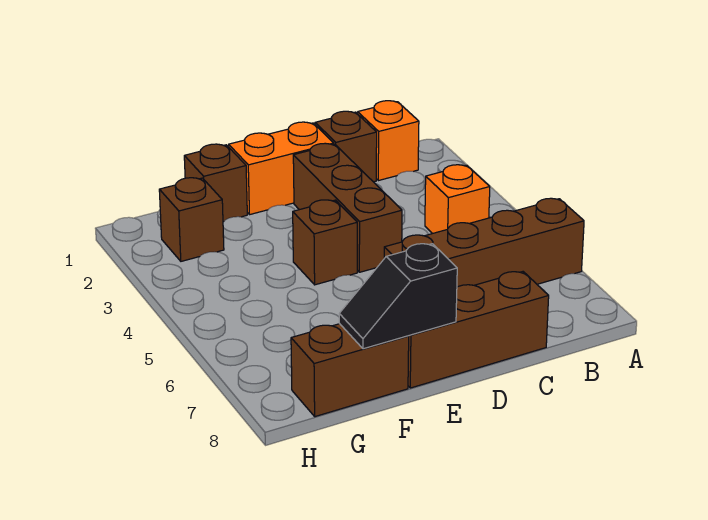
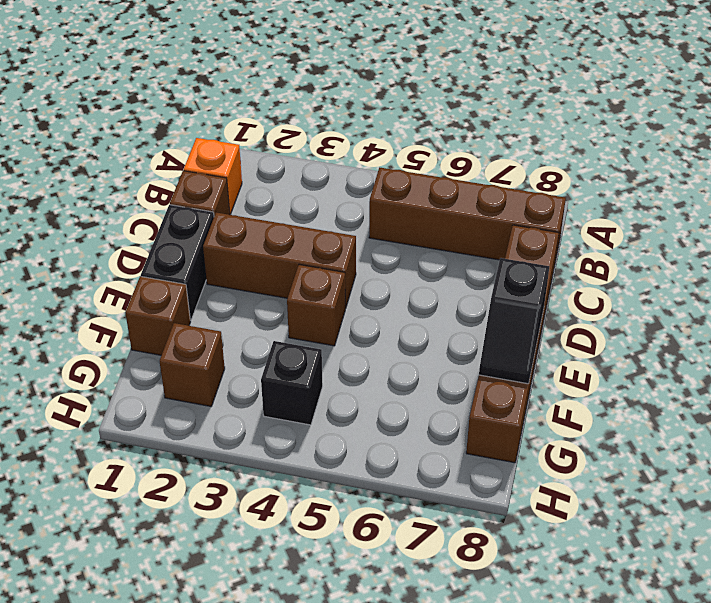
brown 1x4 brick [384,198,584,287] -> brown 1x4 brick turned to [369,167,566,261]
orange 1x1 brick [425,165,490,234] -> none
orange 1x2 brick [229,122,334,215] -> black 1x2 brick [141,205,214,320]
none -> black 1x1 brick [261,341,323,425]

